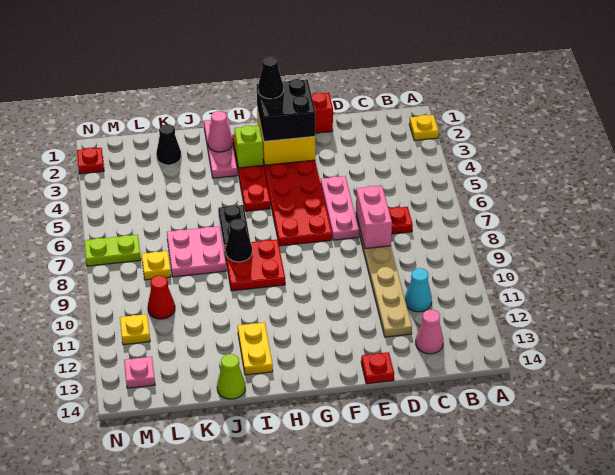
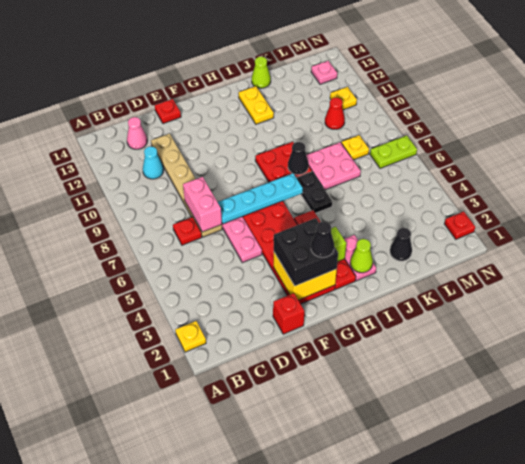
none -> cyan 1x4 plate [218,173,303,224]
pink 1x3 plate [204,118,237,178] -> pink 1x2 plate [344,235,376,281]
pink 1x1 cone [208,111,232,152] -> lime 1x1 cone [350,239,373,273]

